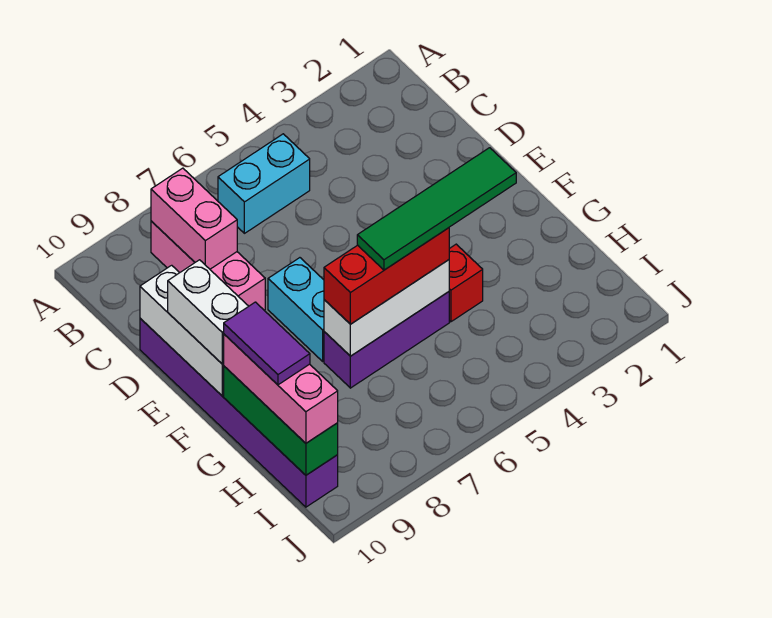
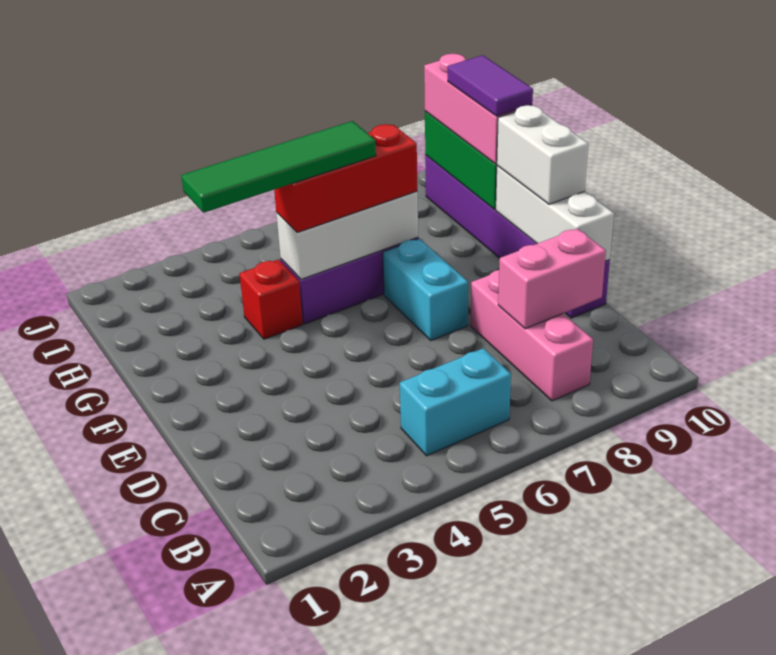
pink 1x2 brick [151,168,237,269] -> pink 1x2 brick turned to [498,229,606,329]

